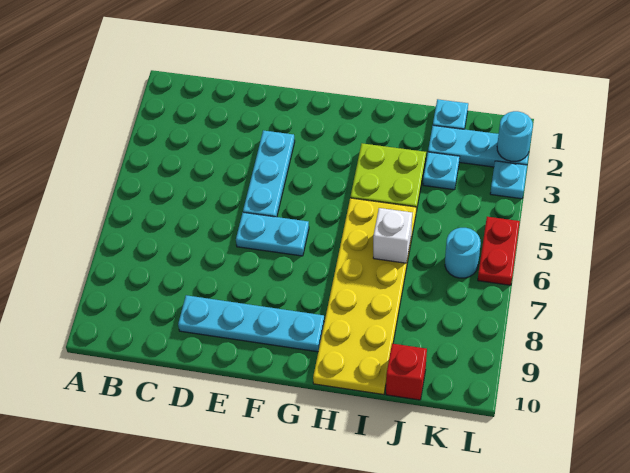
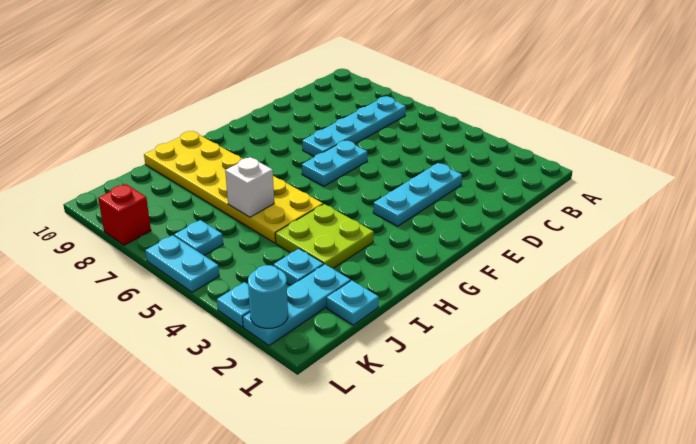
cyan 1x4 plate [178,295,324,352] -> cyan 1x4 plate moved to [302,96,406,156]
cyan 1x3 plate [243,130,295,217] -> cyan 1x3 plate turned to [373,163,462,226]
red 1x1 brick [386,344,427,400] -> red 1x1 brick moved to [98,184,151,245]
cyan 1x1 round brick [445,228,481,278] -> cyan 1x1 plate [174,220,223,255]
red 1x2 plate [478,217,520,285] -> cyan 1x2 plate [145,235,219,292]

